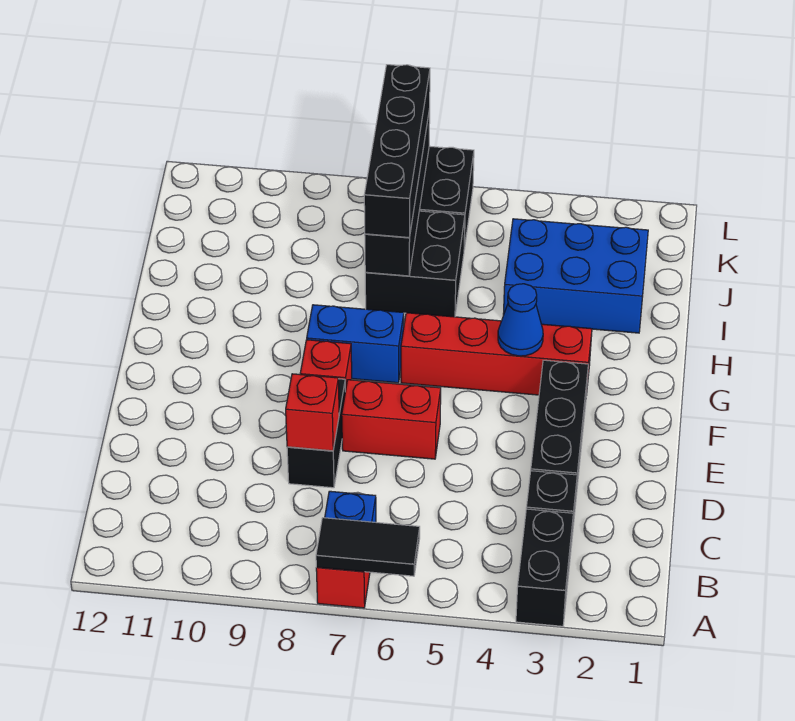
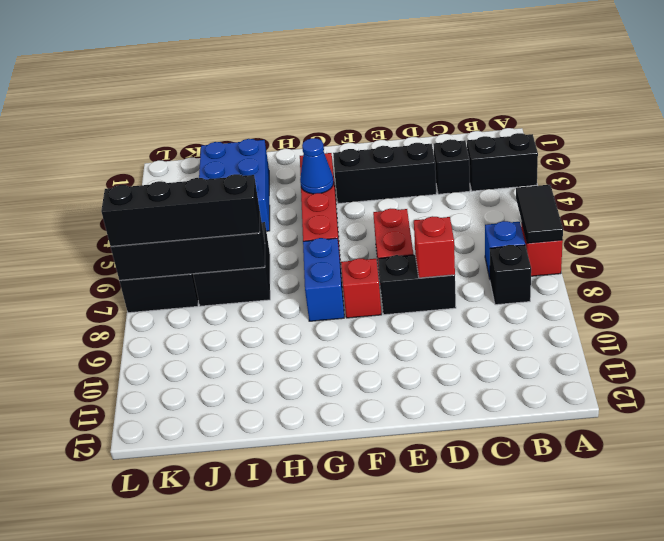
none -> black 1x1 brick [490,245,531,305]

